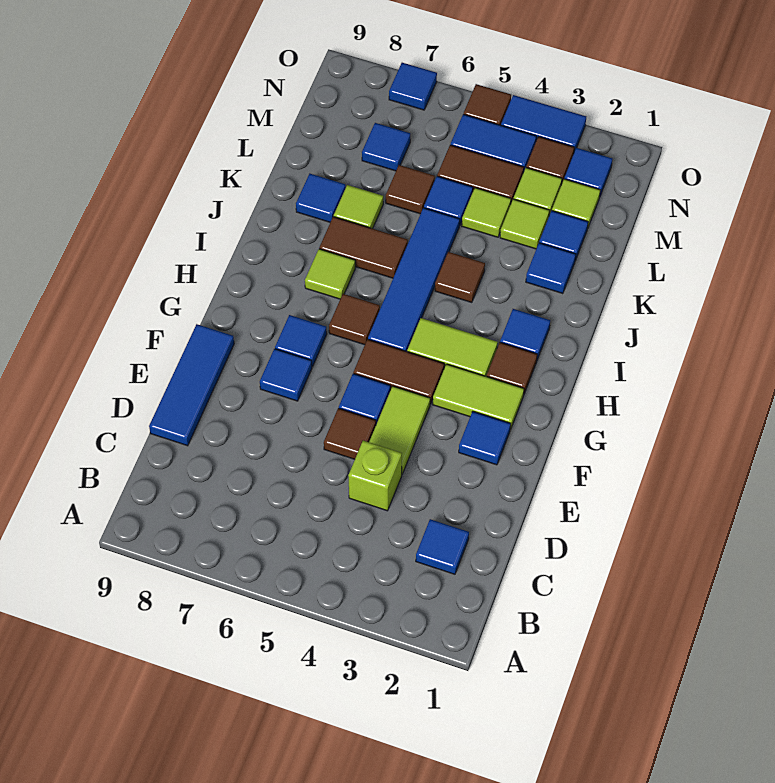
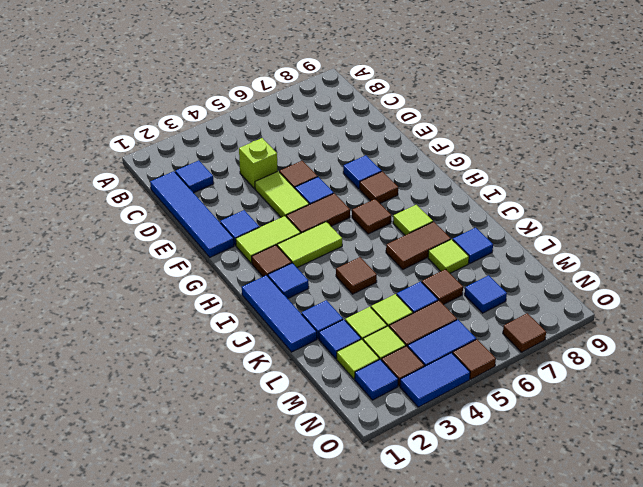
blue 1x3 tile [149,324,234,446] -> blue 1x3 tile moved to [242,275,317,352]
blue 1x1 tile [275,315,327,367] -> brown 1x1 tile [360,171,398,203]
blue 1x4 tile [368,208,460,352] -> blue 1x4 tile moved to [150,171,234,257]
blue 1x1 tile [389,63,437,110] -> brown 1x1 tile [503,313,546,352]

